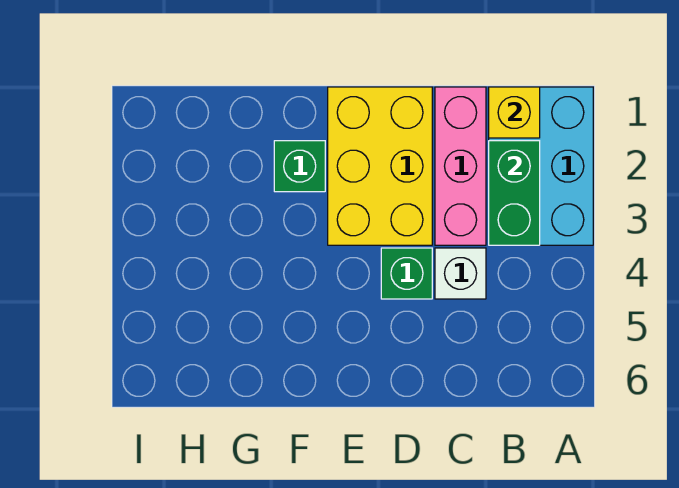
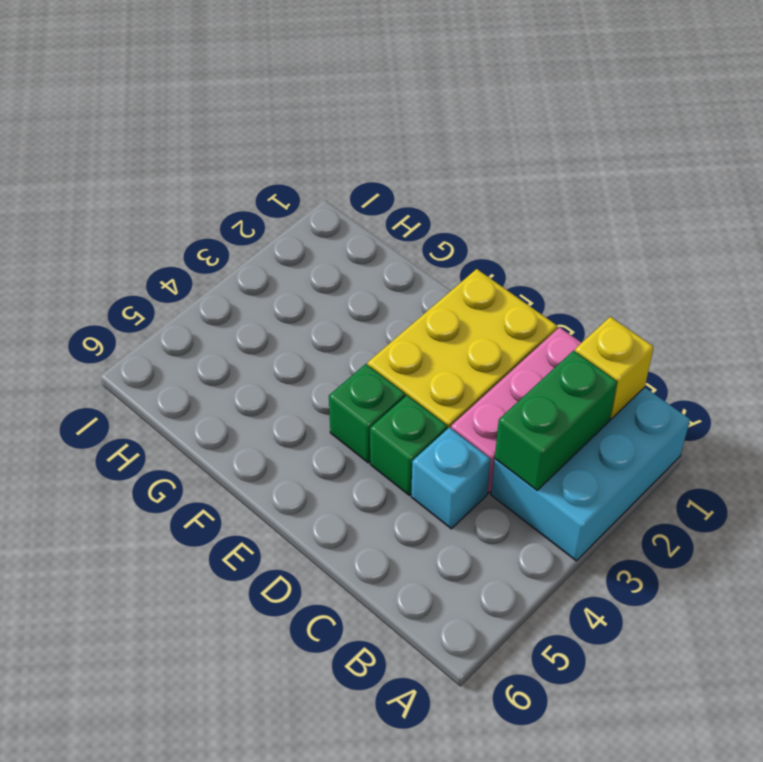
white 1x1 brick [435,248,486,299] -> cyan 1x1 brick [411,427,491,529]
green 1x1 brick [274,141,325,192] -> green 1x1 brick moved to [329,364,405,463]

